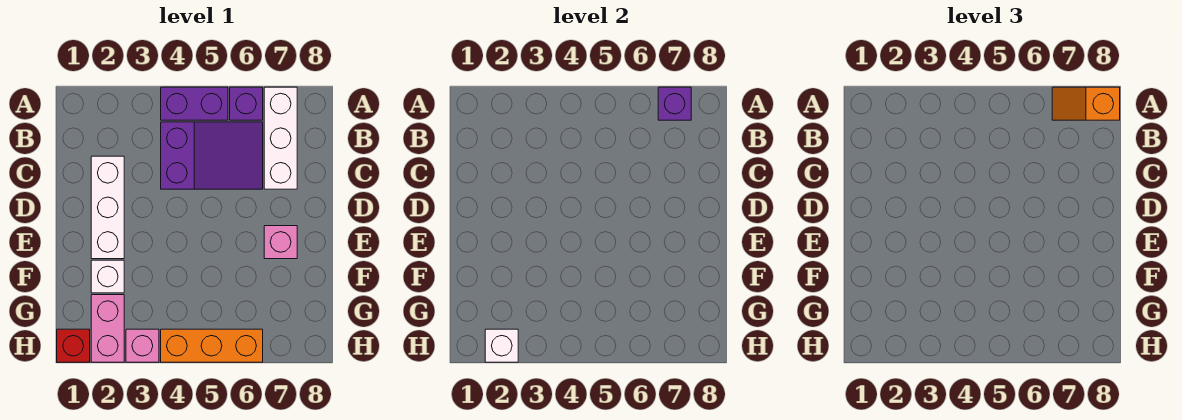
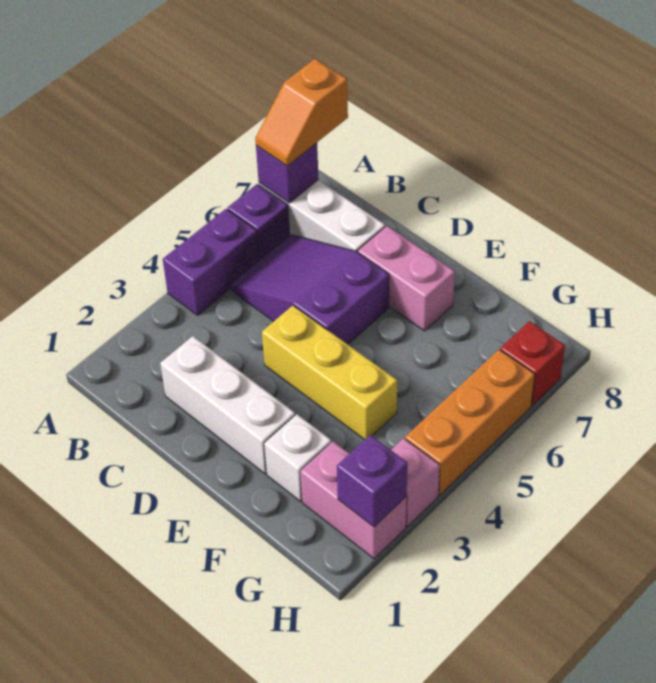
purple 2x3 slope [161,122,263,189] -> purple 2x3 slope turned to [231,235,389,344]
none -> yellow 1x3 brick [262,306,397,440]
pink 1x1 brick [264,226,297,259] -> pink 1x2 brick [358,226,455,331]
red 1x1 brick [57,329,90,362] -> red 1x1 brick moved to [500,321,565,406]
white 1x1 brick [485,329,518,362] -> purple 1x1 brick [337,435,407,527]

